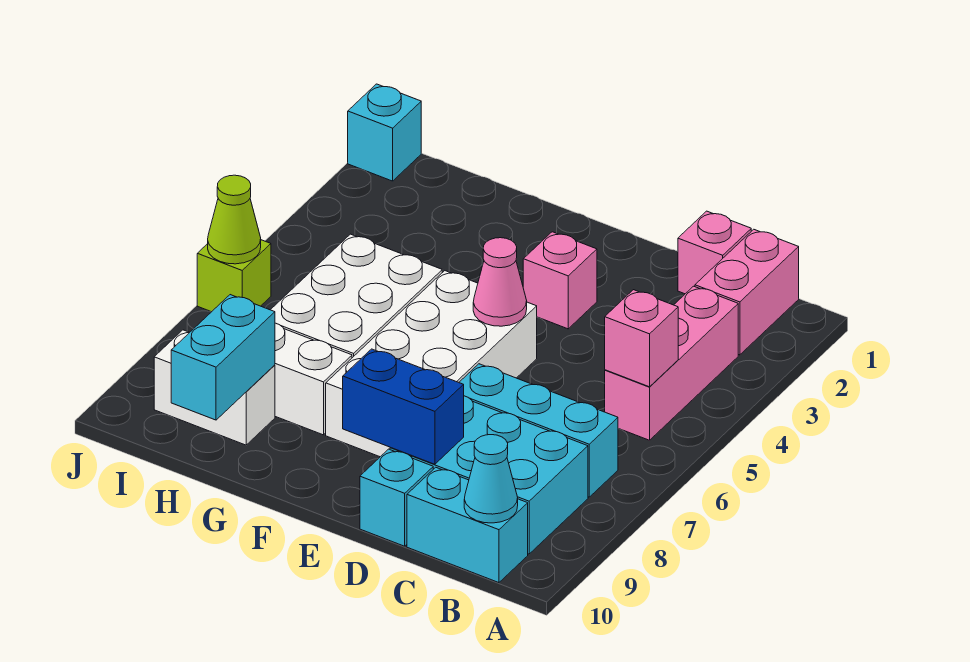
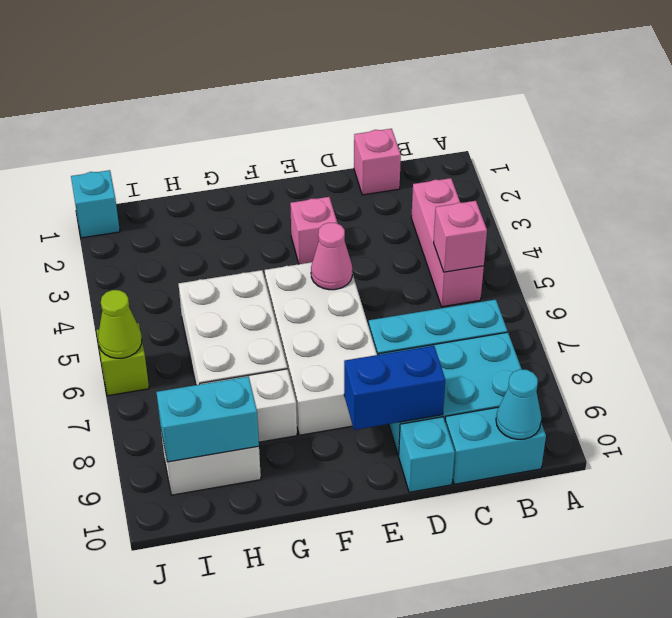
pink 1x2 brick [695,229,799,355] -> none
cyan 1x2 brick [171,295,275,420] -> cyan 1x2 brick turned to [156,376,259,462]

